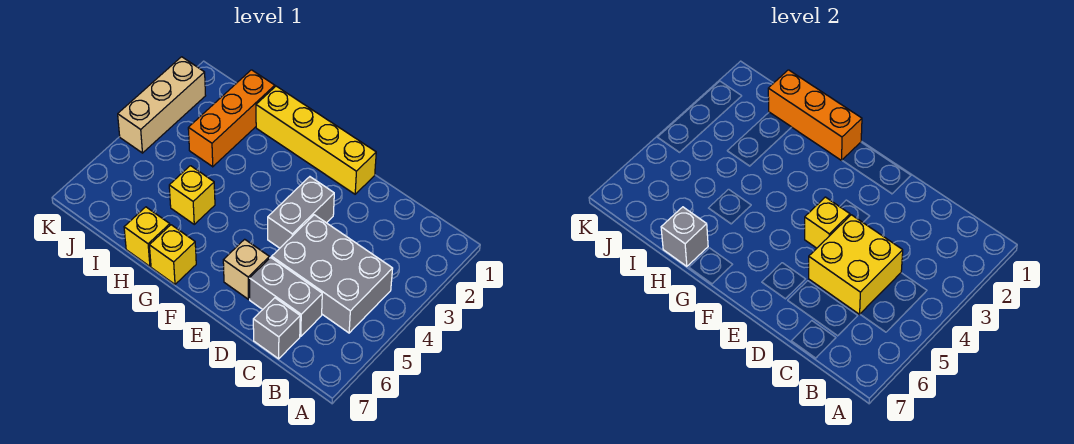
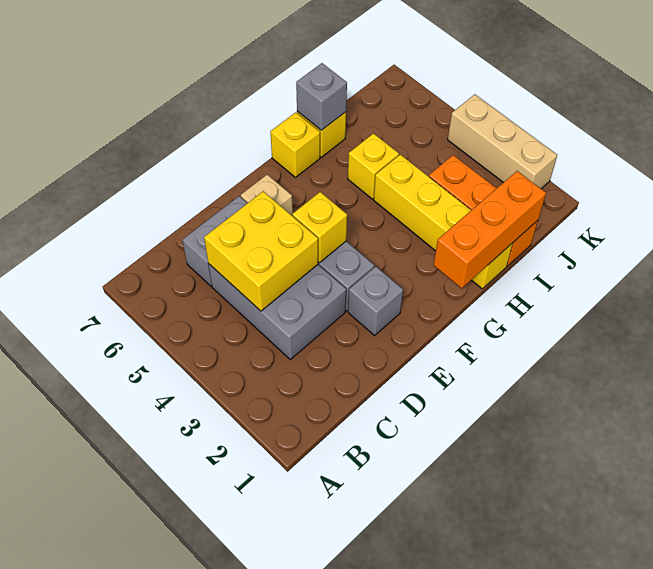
grey 2x3 brick [272,215,393,333] -> grey 2x3 brick turned to [208,264,346,359]
grey 1x1 brick [253,298,300,359] -> grey 1x1 brick moved to [348,266,403,336]
yellow 1x4 brick [256,86,376,194] -> yellow 1x4 brick turned to [374,154,513,289]

